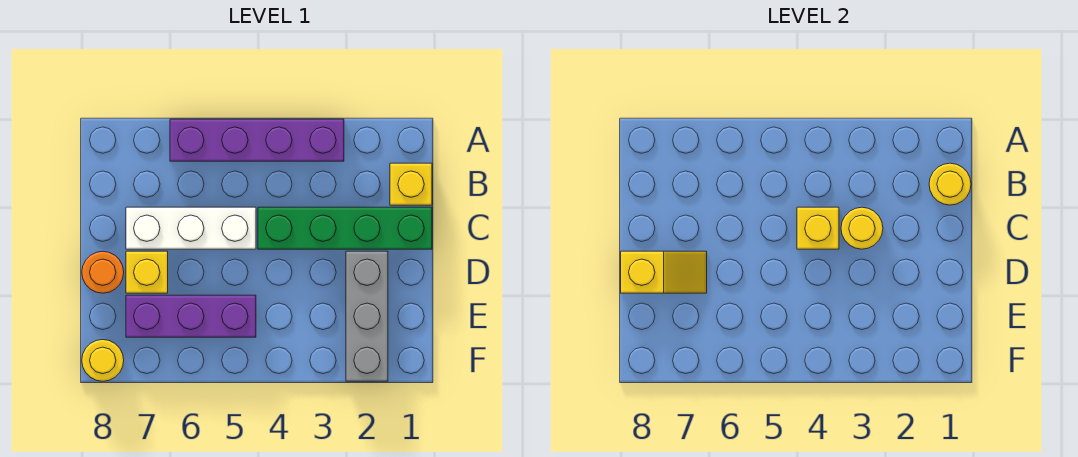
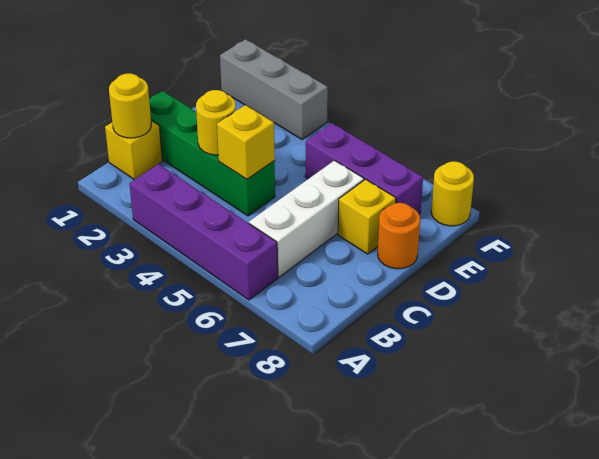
white 1x3 brick [126,207,256,249] -> white 1x3 brick turned to [249,161,364,277]
grey 1x3 brick [346,251,388,381] -> grey 1x3 brick turned to [220,39,328,139]
yellow 1x2 slope [621,251,707,293] -> none

